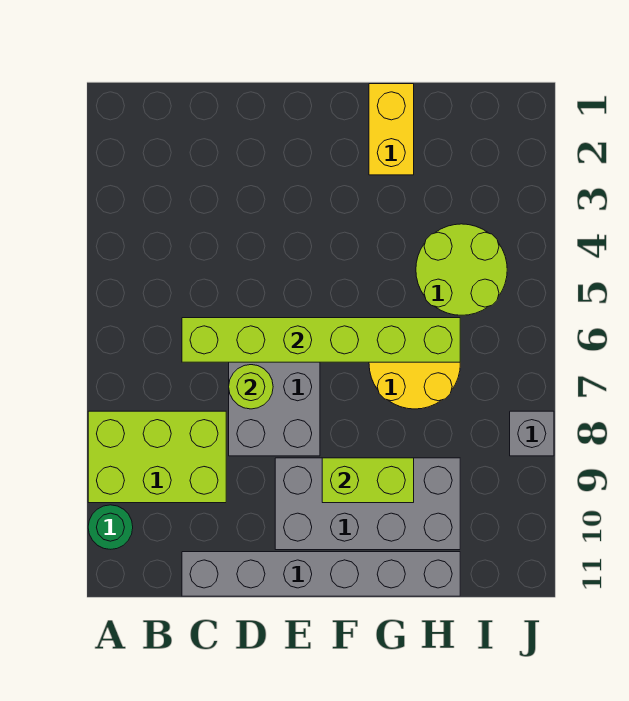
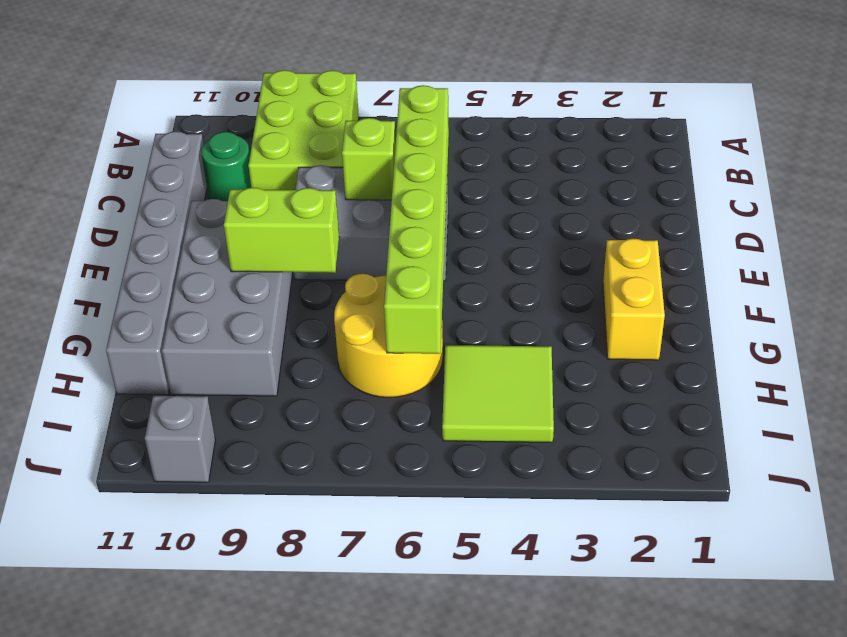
green 1x1 round brick [88,505,133,549] -> green 1x1 round brick moved to [201,132,251,201]
lime 1x1 round brick [229,365,273,409] -> lime 1x1 brick [342,118,396,200]
lime 1x2 brick [322,458,414,503] -> lime 1x2 brick turned to [224,187,339,273]
yellow 1x2 brick [369,84,414,175] -> yellow 1x2 brick turned to [603,238,665,360]
lime 2x2 round brick [416,224,507,315] -> lime 2x2 tile [442,345,554,442]
grey 1x1 brick [510,411,554,456] -> grey 1x1 brick moved to [145,396,215,482]

